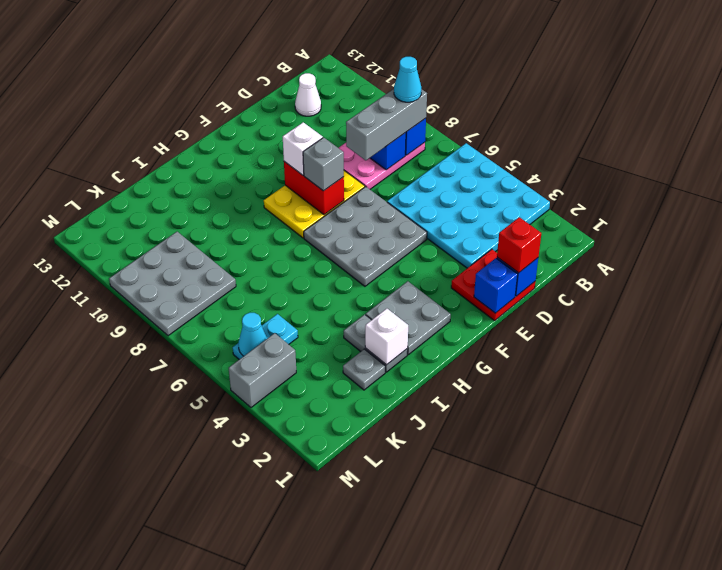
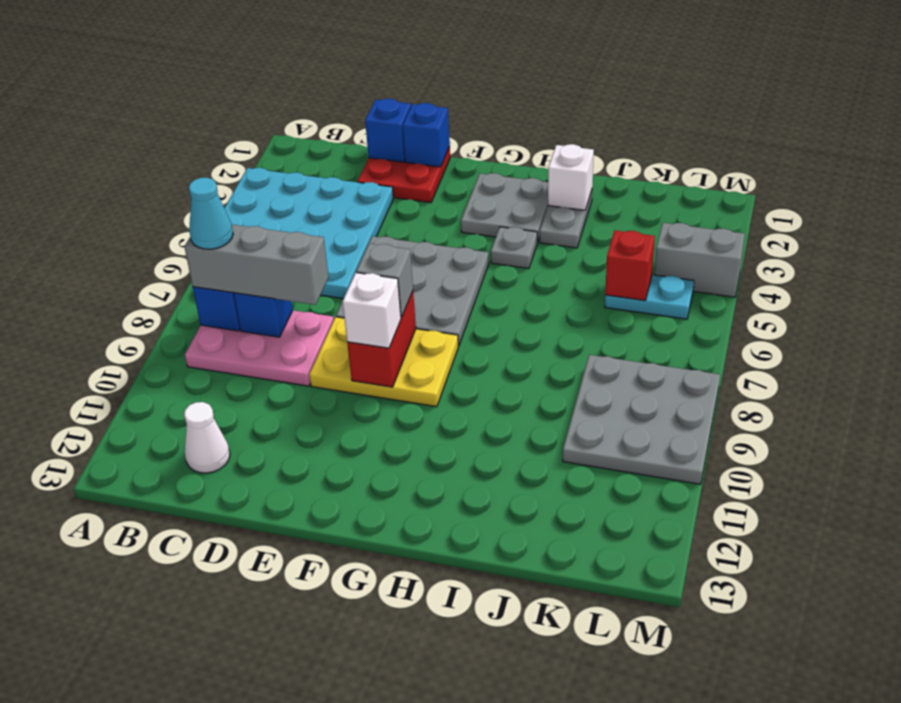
red 1x1 brick [497,217,541,273] -> red 1x1 brick moved to [605,230,655,300]
grey 1x1 plate [343,349,385,390] -> grey 1x1 plate moved to [491,227,537,269]
cyan 1x1 cone [238,313,267,356] -> none

